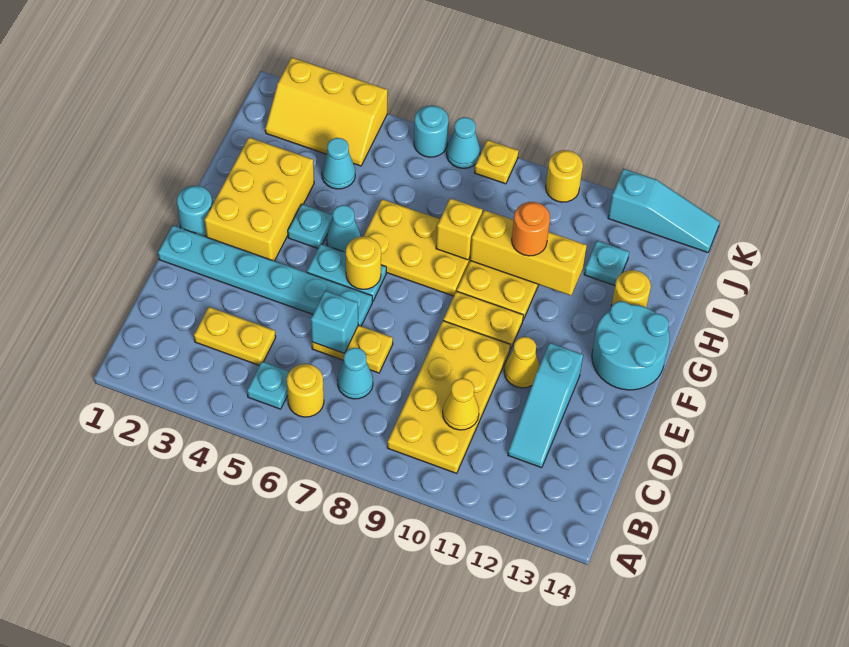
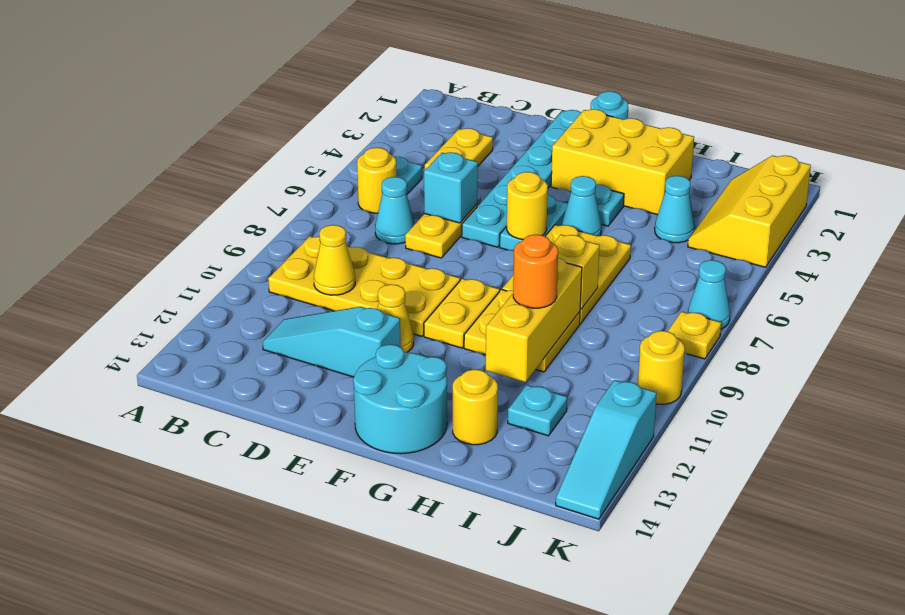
cyan 1x1 round brick [414,105,448,157] -> none

